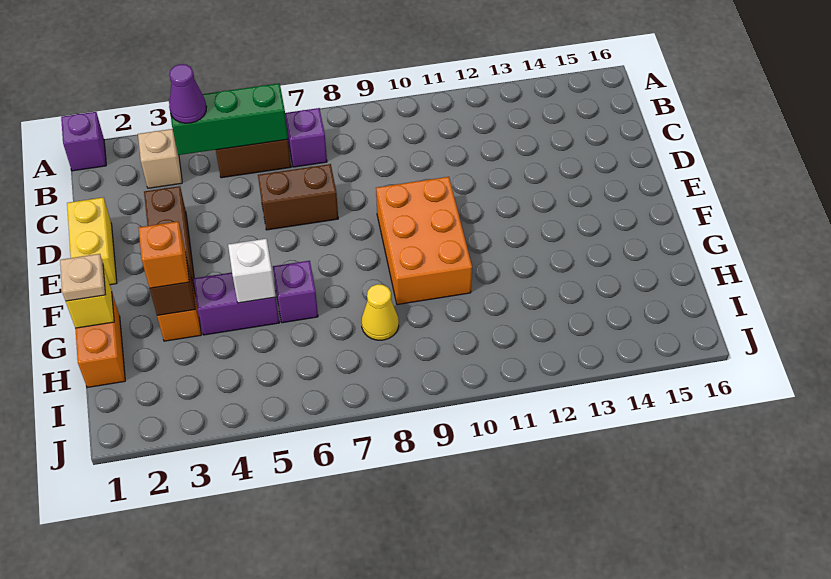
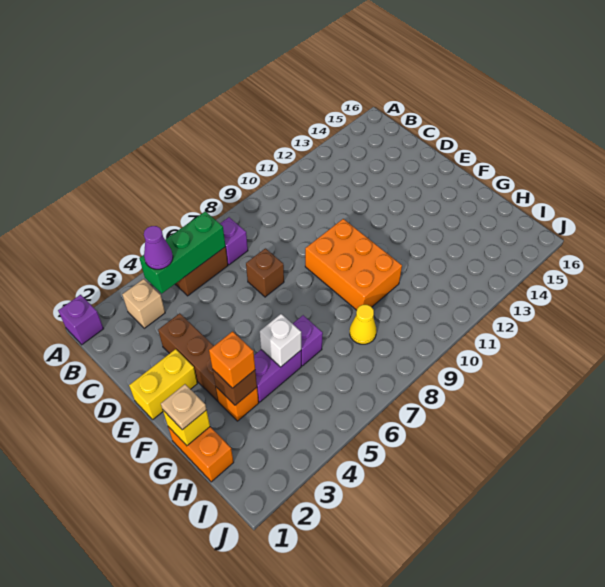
yellow 1x2 brick [67,197,117,285] -> yellow 1x2 brick turned to [129,349,198,420]
brown 1x2 brick [258,164,338,230] -> brown 1x1 brick [246,248,284,297]

